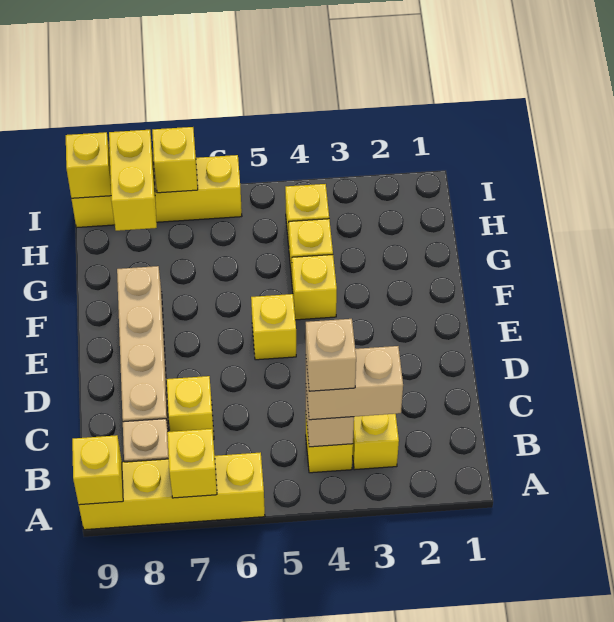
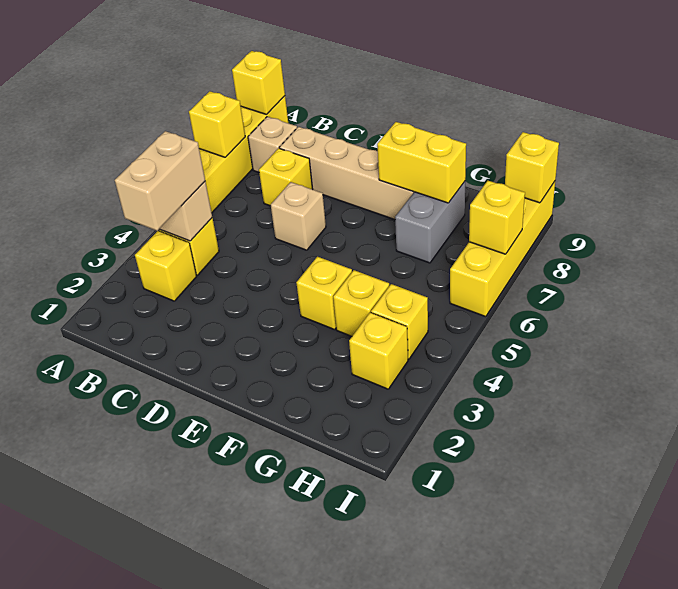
tan 1x1 brick [306,319,356,391] -> tan 1x1 brick moved to [271,182,326,250]
yellow 1x1 brick [251,294,296,360] -> yellow 1x1 brick moved to [349,313,408,389]
none -> grey 1x2 brick [395,182,465,263]
yellow 1x2 brick [109,130,157,231] -> yellow 1x2 brick moved to [377,122,466,203]

